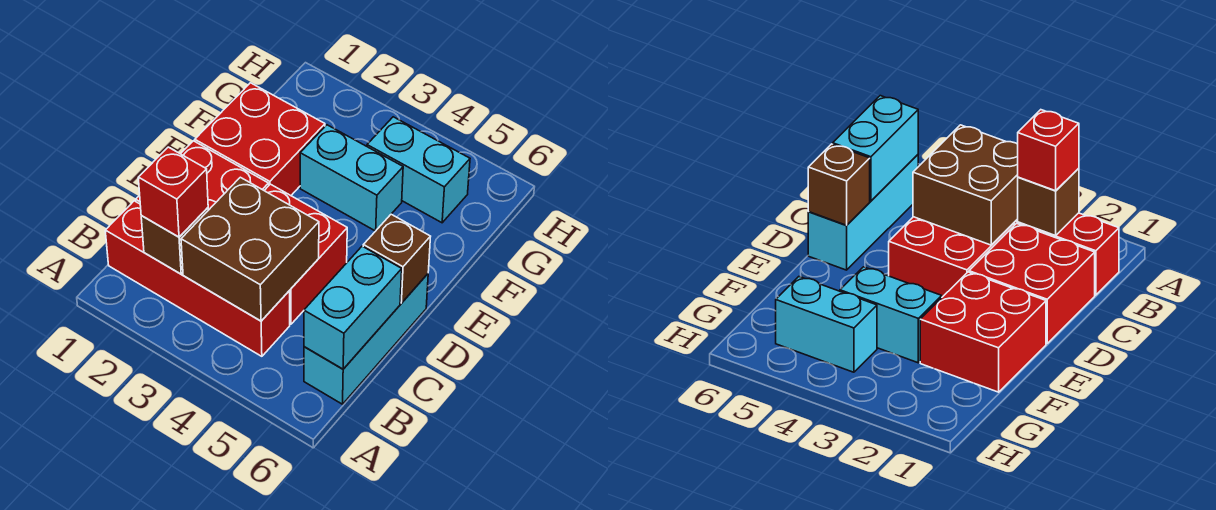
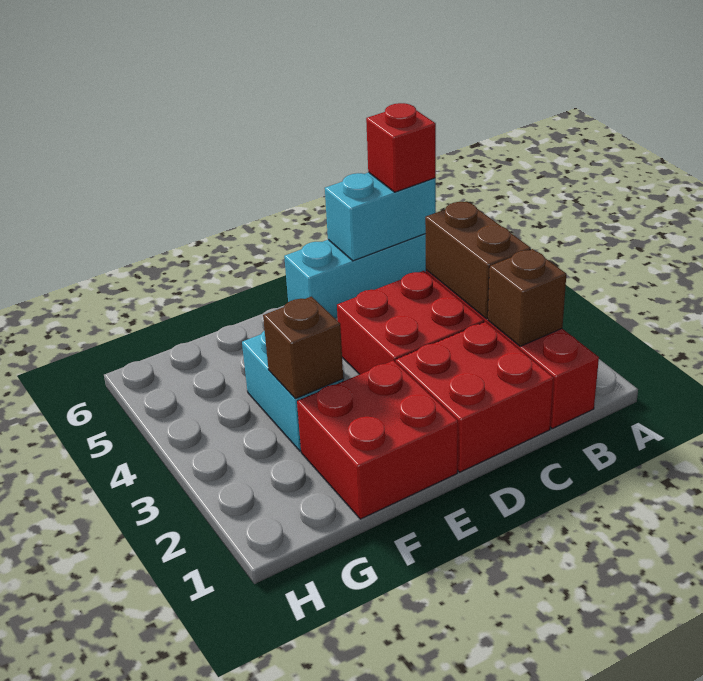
red 1x1 brick [138,147,208,237] -> red 1x1 brick moved to [366,103,436,192]
brown 2x2 brick [181,177,319,321] -> brown 1x2 brick [425,201,531,319]
brown 1x1 brick [363,214,431,303] -> brown 1x1 brick moved to [263,297,343,399]
cyan 1x2 brick [367,117,470,223] -> none

